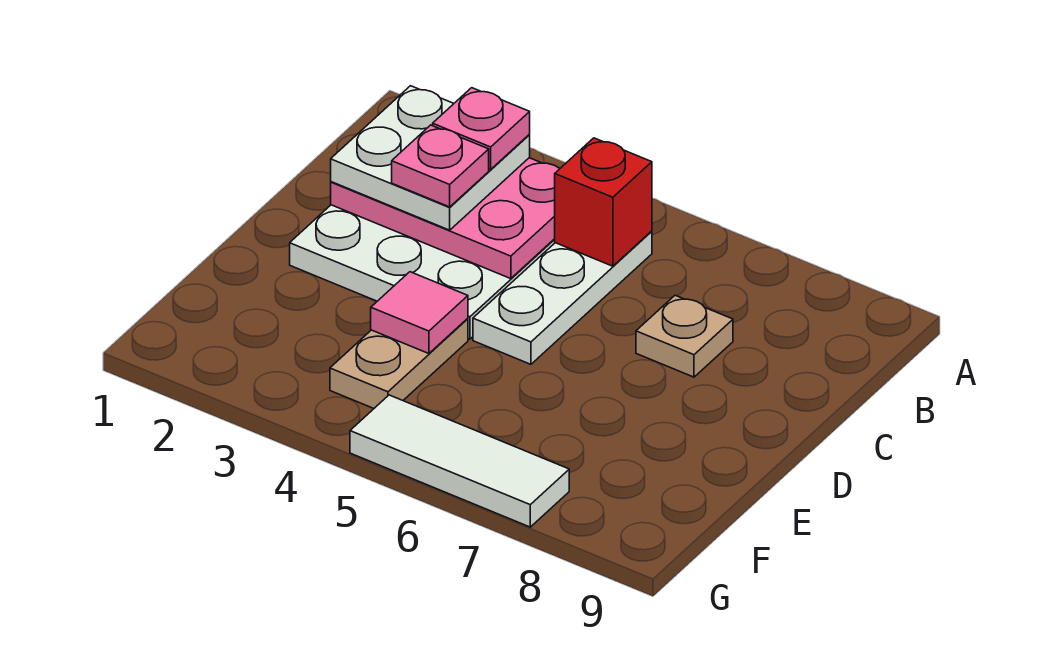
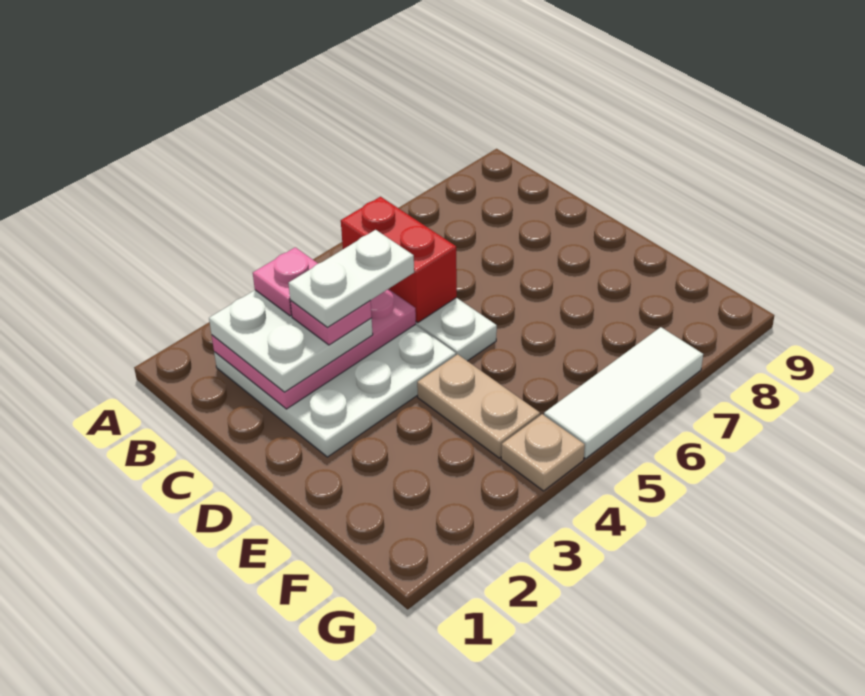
red 1x1 brick [555,138,652,266] -> red 1x2 brick [341,197,457,323]
none -> white 1x2 plate [288,230,414,327]
tan 1x1 plate [636,295,733,377] -> tan 1x1 plate moved to [501,414,585,491]
pink 1x1 tile [371,272,468,354] -> none

